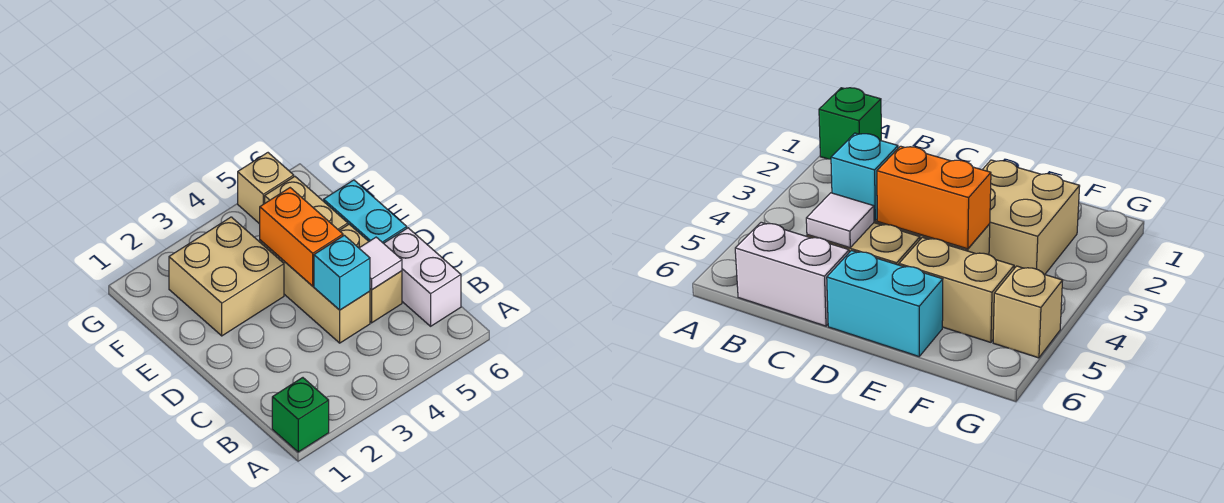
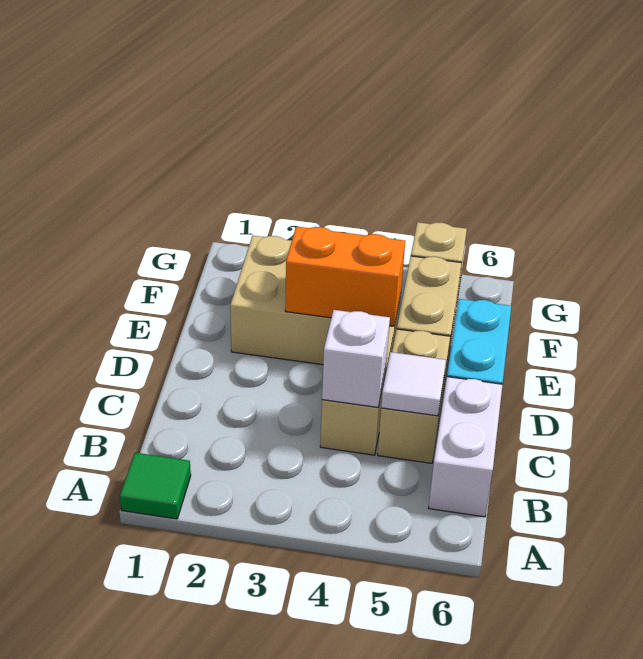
green 1x1 brick [272,378,329,452] -> green 1x1 tile [120,453,191,519]
cyan 1x1 brick [314,235,370,310] -> white 1x1 brick [322,310,390,407]
orange 1x2 brick [260,188,343,286] -> orange 1x2 brick turned to [285,227,405,326]

